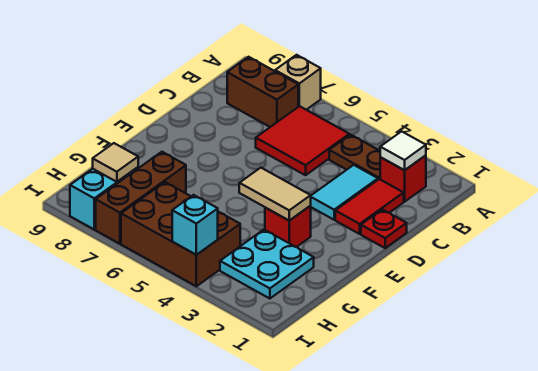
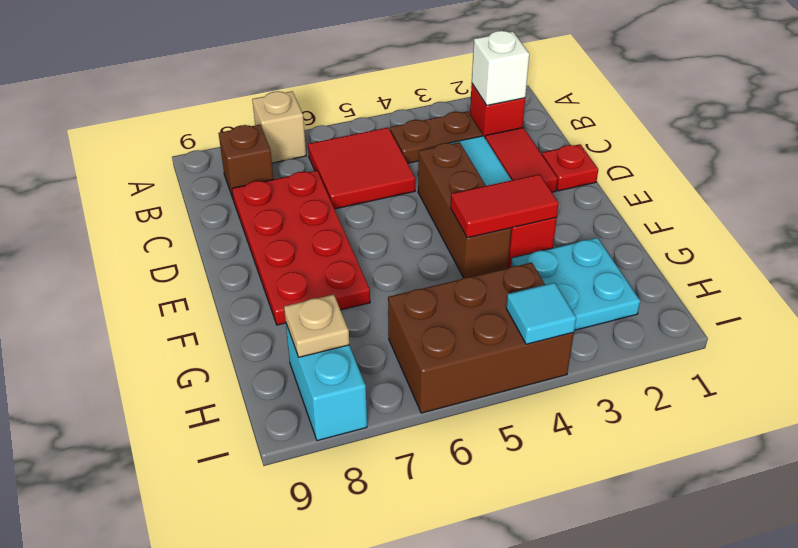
white 1x1 tile [380,131,426,170] -> white 1x1 brick [472,31,529,105]
brown 1x2 brick [227,57,298,127] -> brown 1x1 brick [219,125,274,198]
none -> red 2x4 plate [232,171,370,325]
tan 1x2 tile [239,168,311,221] -> red 1x2 tile [451,174,559,238]
brown 1x3 brick [96,152,186,244] -> brown 1x3 brick moved to [418,142,511,278]
tan 1x1 tile [93,143,138,182] -> tan 1x1 plate [284,295,349,357]
cyan 1x1 brick [172,195,218,255] -> cyan 1x1 tile [506,282,576,344]

